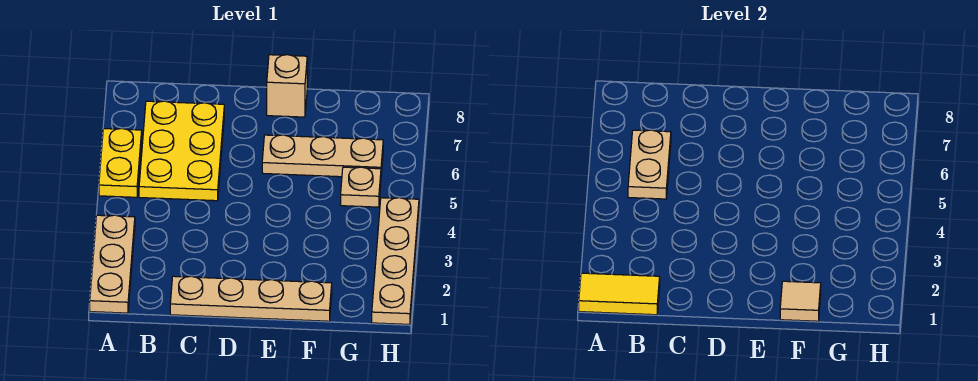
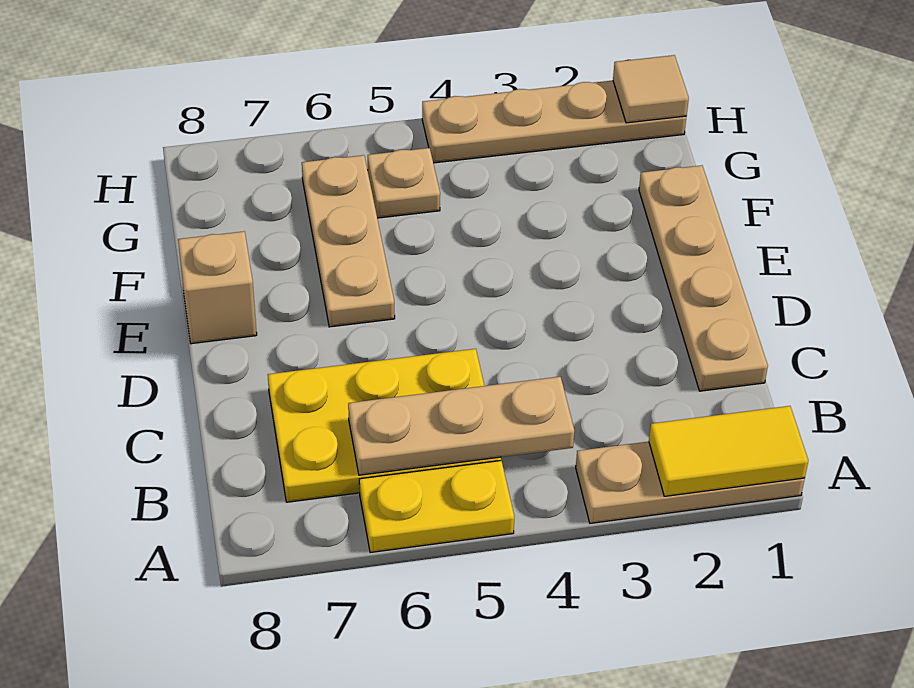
yellow 1x2 tile [579,273,660,315] -> yellow 1x2 tile turned to [649,406,808,496]
tan 1x2 plate [628,130,671,199] -> tan 1x3 plate [348,377,574,475]
tan 1x1 tile [780,281,821,321] -> tan 1x1 tile moved to [613,55,689,123]

